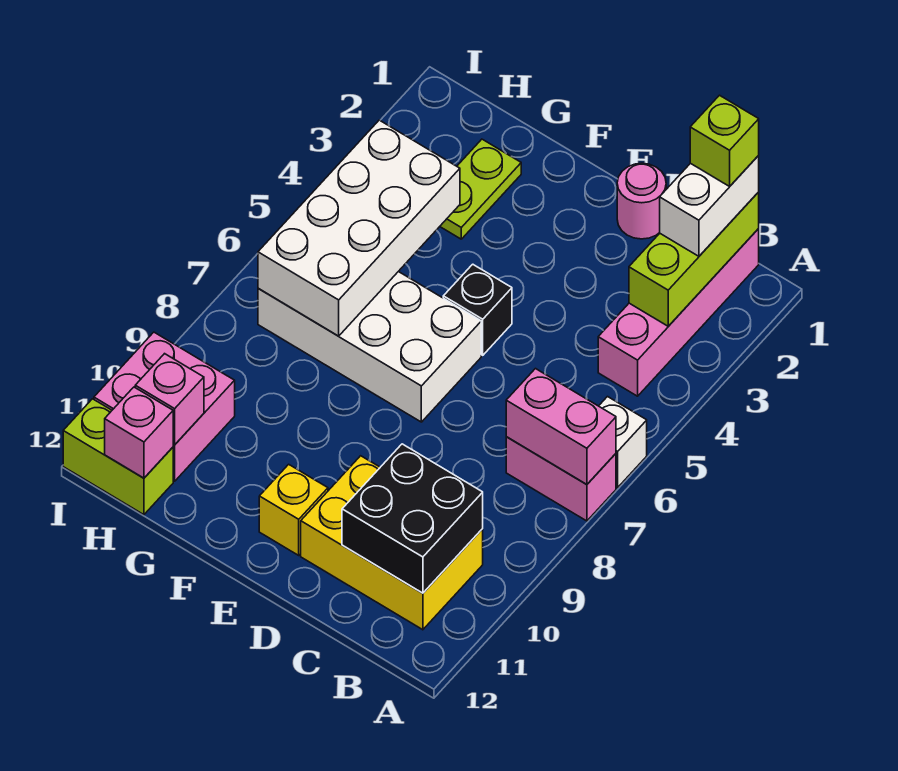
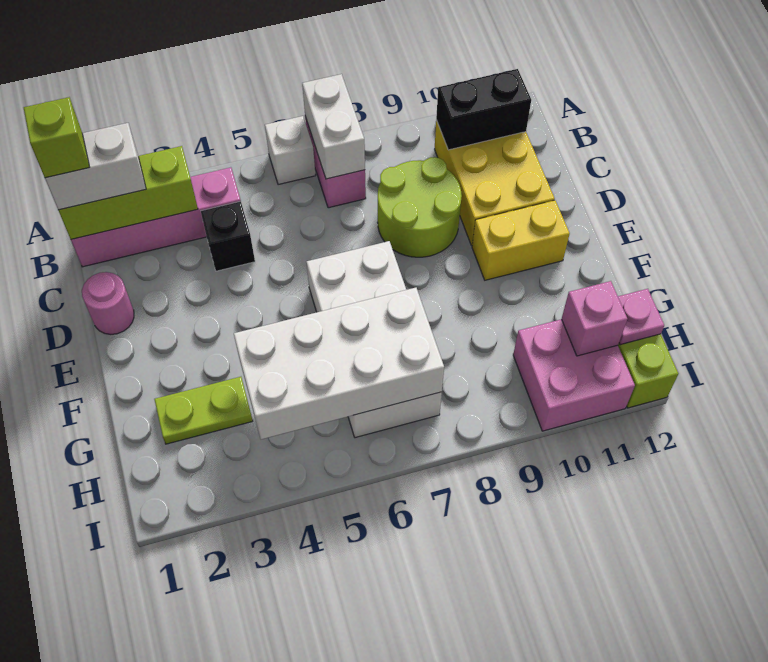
pink 1x2 brick [506,369,616,485] -> white 1x2 brick [302,74,365,179]
black 2x2 brick [342,444,483,593] -> black 1x2 brick [436,69,531,150]
none -> lime 2x2 round brick [378,157,462,257]
black 1x1 brick [443,264,512,355] -> black 1x1 brick moved to [201,201,255,271]
yellow 1x1 brick [259,464,328,555] -> yellow 1x2 brick [472,200,570,280]
pink 1x1 brick [105,387,173,478] -> pink 1x1 plate [618,289,664,345]

